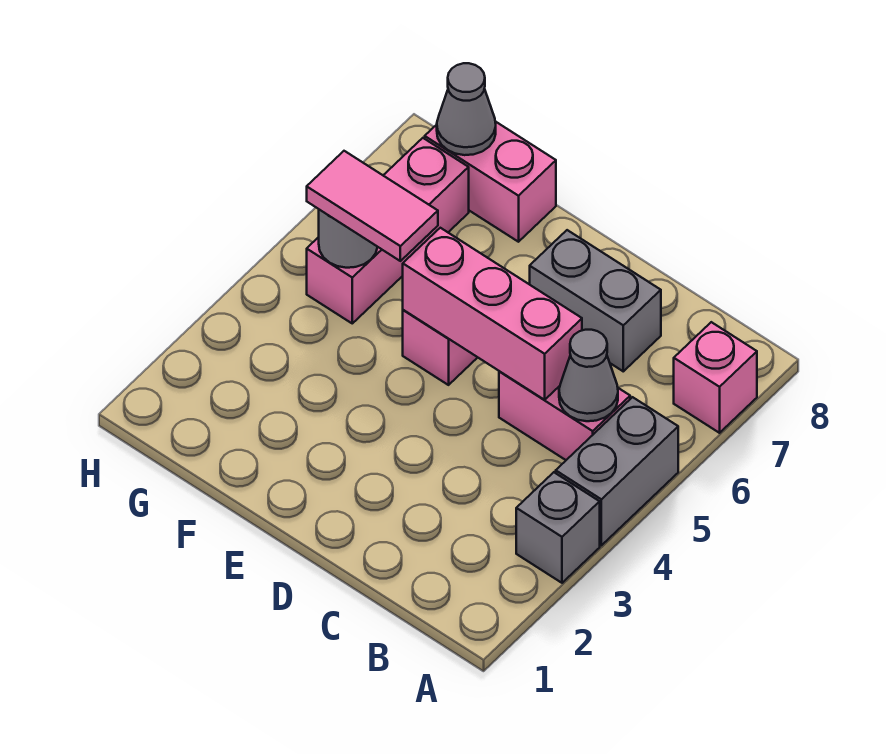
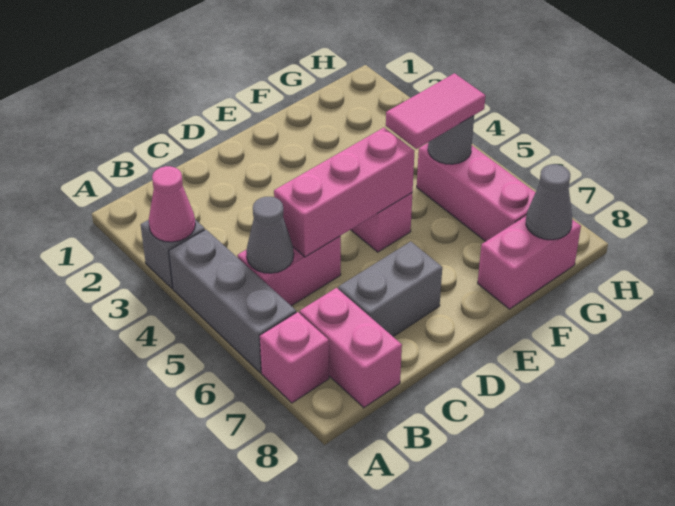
none -> pink 1x1 cone [149,166,195,242]
grey 1x2 brick [556,397,678,545] -> grey 1x3 brick [169,230,296,373]
none -> pink 1x2 brick [300,288,402,408]

